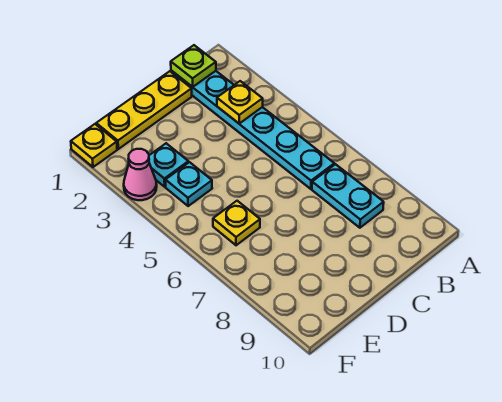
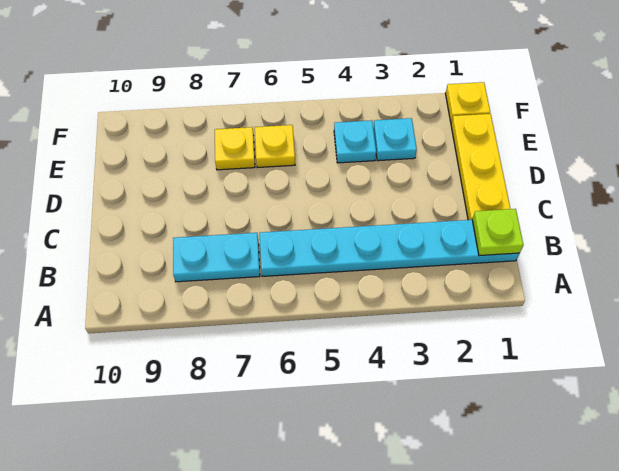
yellow 1x1 plate [217,81,263,123] -> yellow 1x1 plate moved to [215,127,255,170]
pink 1x1 cone [124,149,157,200] -> none

